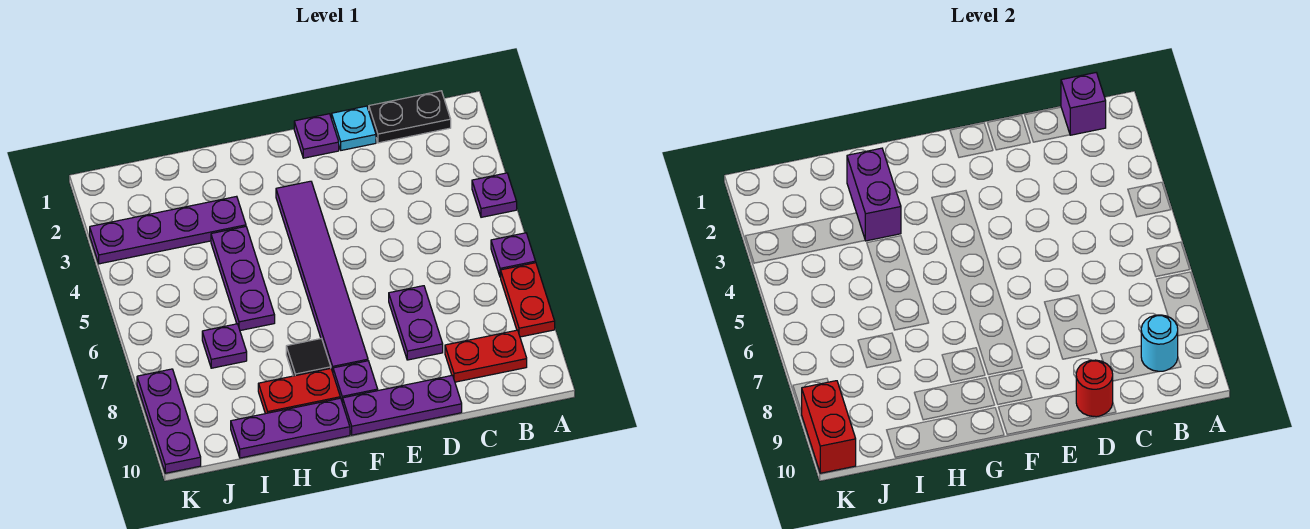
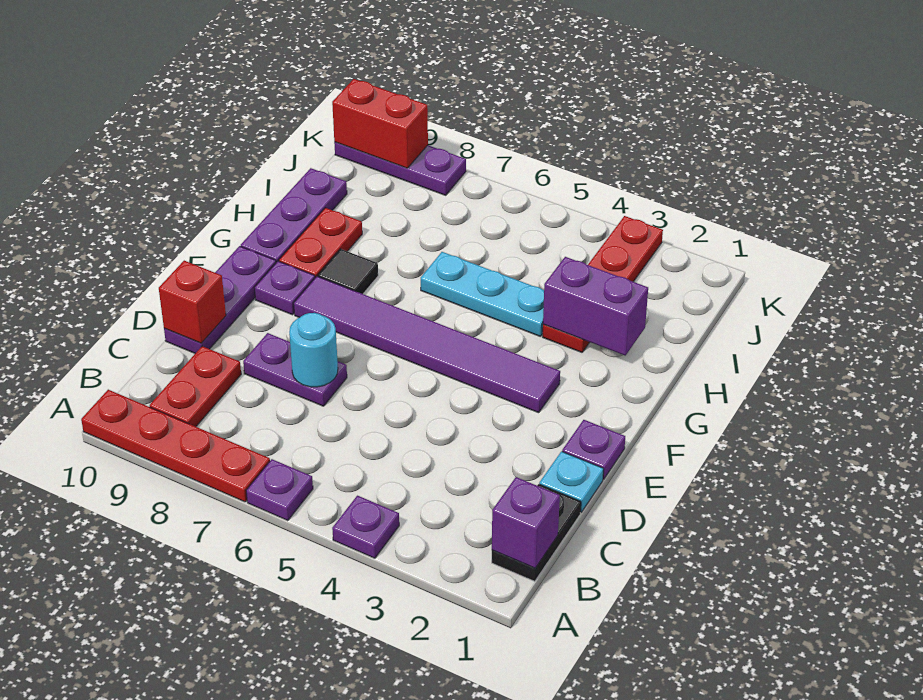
red 1x2 plate [501,263,555,337] -> red 1x4 plate [81,390,270,502]
cyan 1x1 round brick [1141,315,1178,372] -> cyan 1x1 round brick moved to [289,313,338,387]
red 1x1 round brick [1076,360,1113,417] -> red 1x1 brick [159,261,226,343]
purple 1x4 plate [90,196,246,264] -> red 1x4 plate [543,216,663,352]
purple 1x3 plate [211,227,275,331] -> cyan 1x3 plate [421,252,544,336]
purple 1x1 plate [202,324,247,368] -> none

